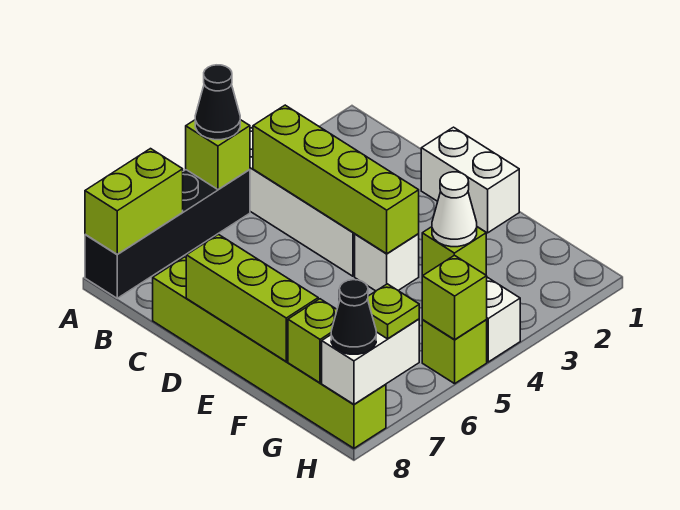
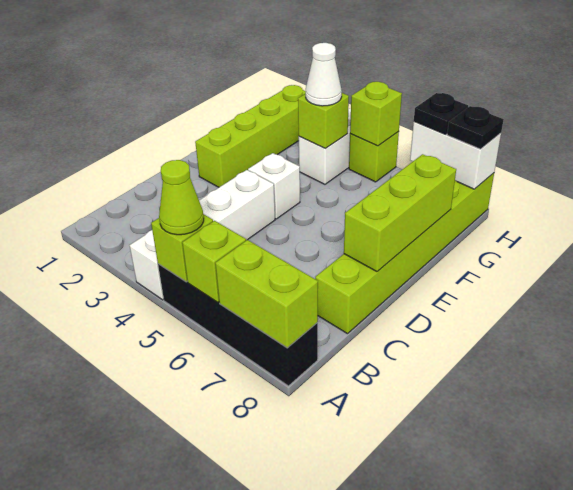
black 1x1 cone [195,65,240,140] -> lime 1x1 cone [159,160,204,235]
lime 1x4 brick [253,105,419,254] -> lime 1x4 brick moved to [195,85,306,187]
white 1x2 brick [421,127,519,233] -> none
lime 1x1 brick [288,299,337,383] -> lime 1x1 brick moved to [182,221,246,302]
lime 1x1 plate [368,284,419,339] -> black 1x1 plate [414,93,468,134]
black 1x1 cone [331,280,376,354] -> black 1x1 plate [447,106,504,149]

